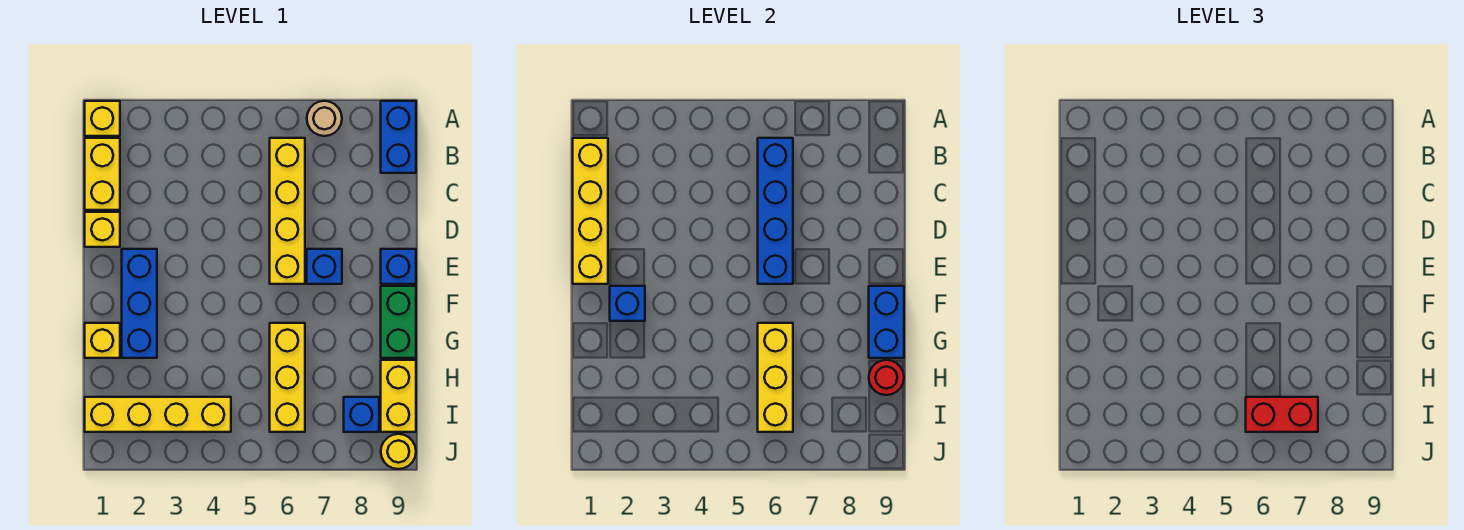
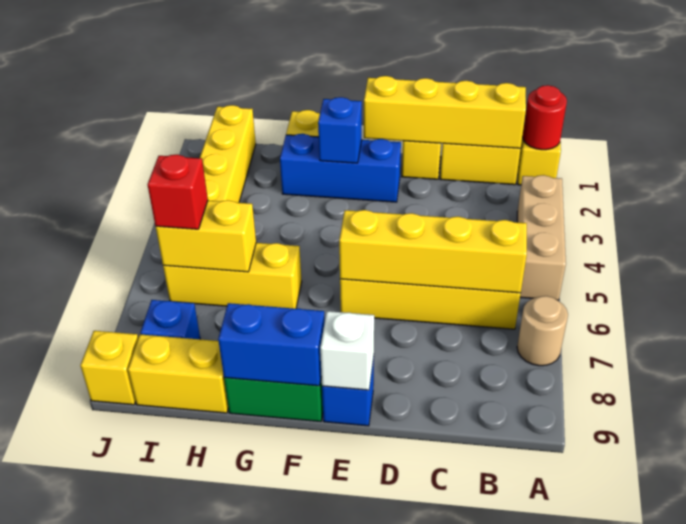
none -> tan 1x3 brick [517,175,566,300]
blue 1x2 brick [381,101,416,173] -> none
blue 1x4 brick [758,138,793,284] -> yellow 1x4 brick [339,210,527,293]
blue 1x1 brick [307,249,342,284] -> none
none -> white 1x1 brick [320,311,374,390]
yellow 1x3 brick [758,323,793,432] -> yellow 1x2 brick [156,200,256,272]
red 1x1 round brick [869,360,904,395] -> red 1x1 round brick moved to [523,85,567,150]
red 1x2 brick [1246,397,1318,432] -> red 1x1 brick [148,155,208,229]
yellow 1x1 round brick [381,434,416,469] -> yellow 1x1 brick [80,331,138,405]

